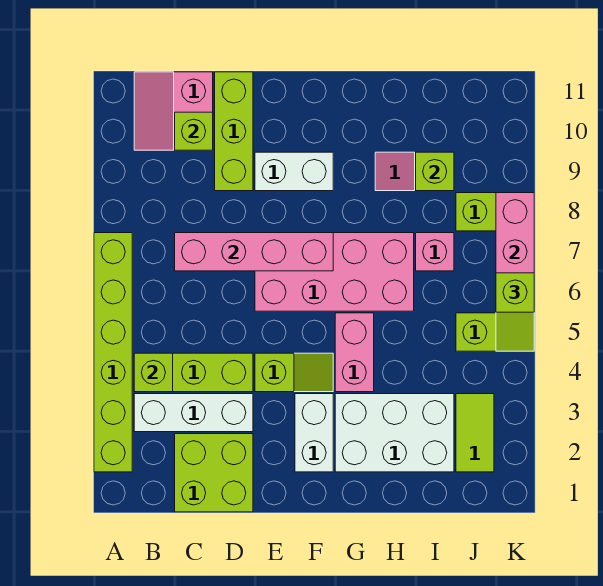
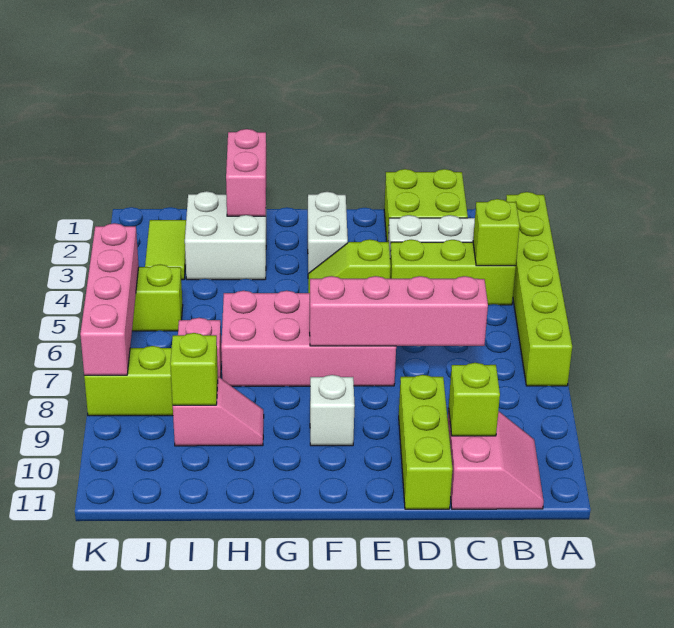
white 1x2 brick [255,152,333,191] -> white 1x1 brick [310,375,355,446]
white 2x3 brick [335,394,454,472] -> white 2x2 brick [185,191,266,280]
pink 1x2 brick [335,313,374,392] -> pink 1x2 brick moved to [226,129,266,216]
lime 1x2 slope [496,273,534,351] -> none

